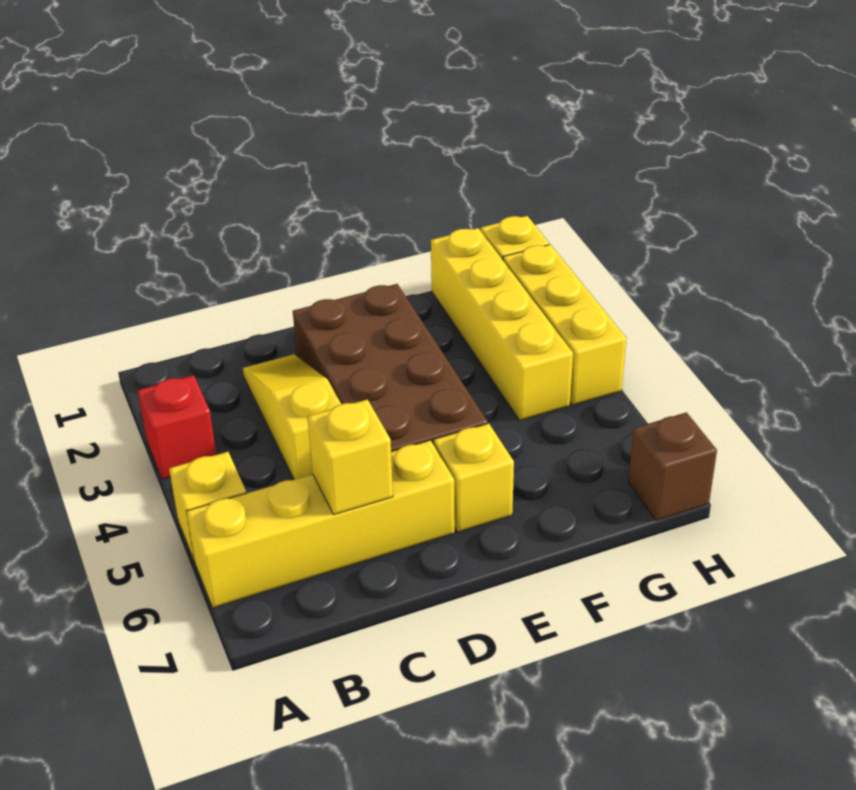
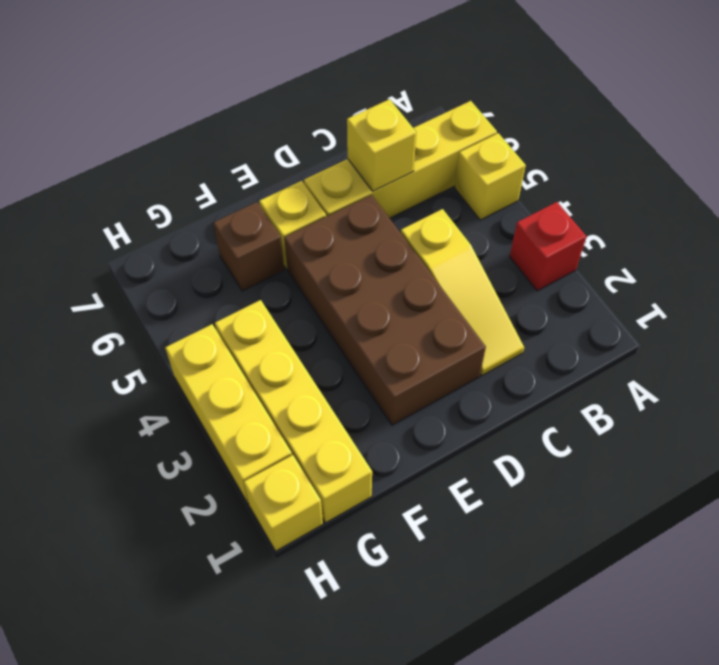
brown 1x1 brick [628,412,717,521] -> brown 1x1 brick moved to [214,202,284,291]

